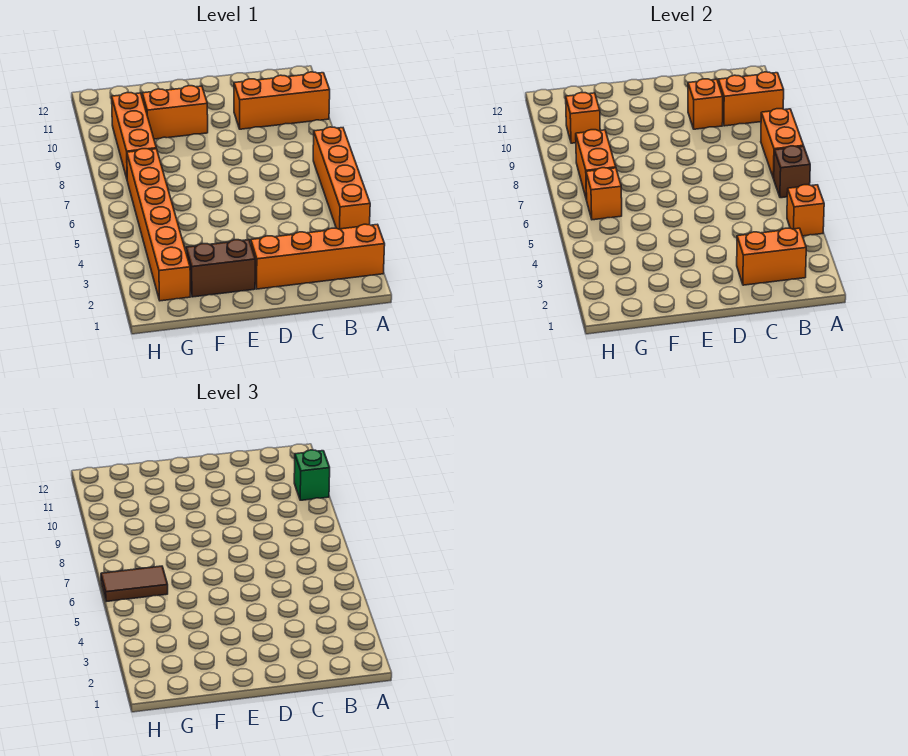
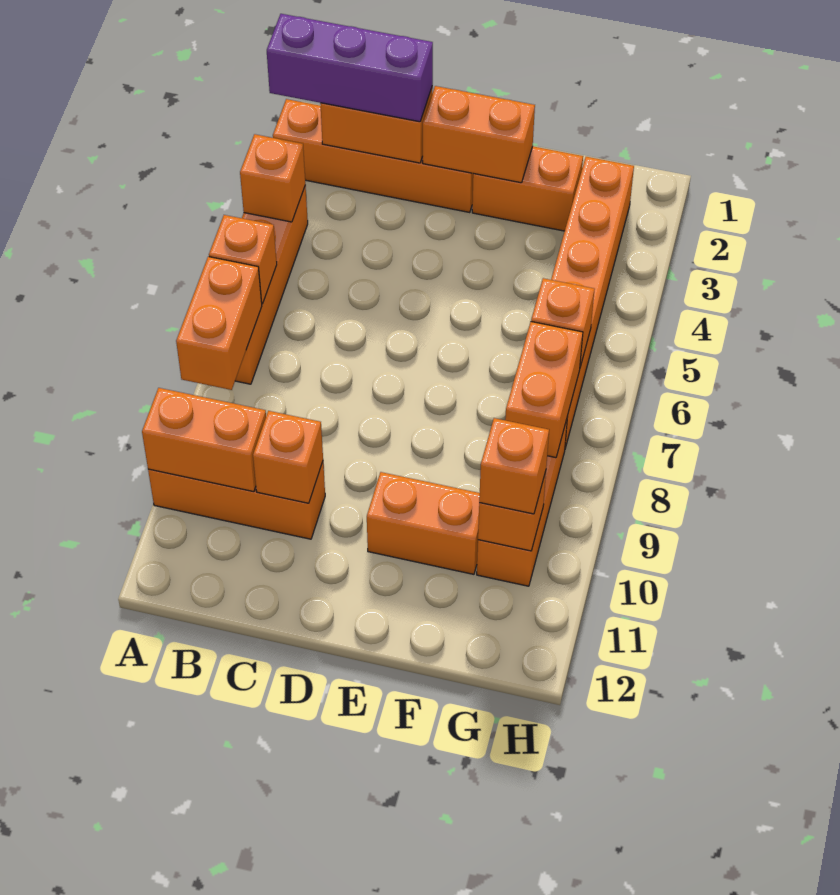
none -> purple 1x3 brick [267,14,433,122]
brown 1x1 brick [774,146,810,198] -> orange 1x1 brick [209,215,277,304]
green 1x1 brick [294,450,330,500] -> none
none -> orange 1x2 brick [423,86,535,183]
brown 1x2 brick [186,240,255,297] -> orange 1x2 brick [472,146,583,231]
brown 1x2 tile [101,566,168,602] -> none
none -> orange 1x1 brick [479,418,549,514]

